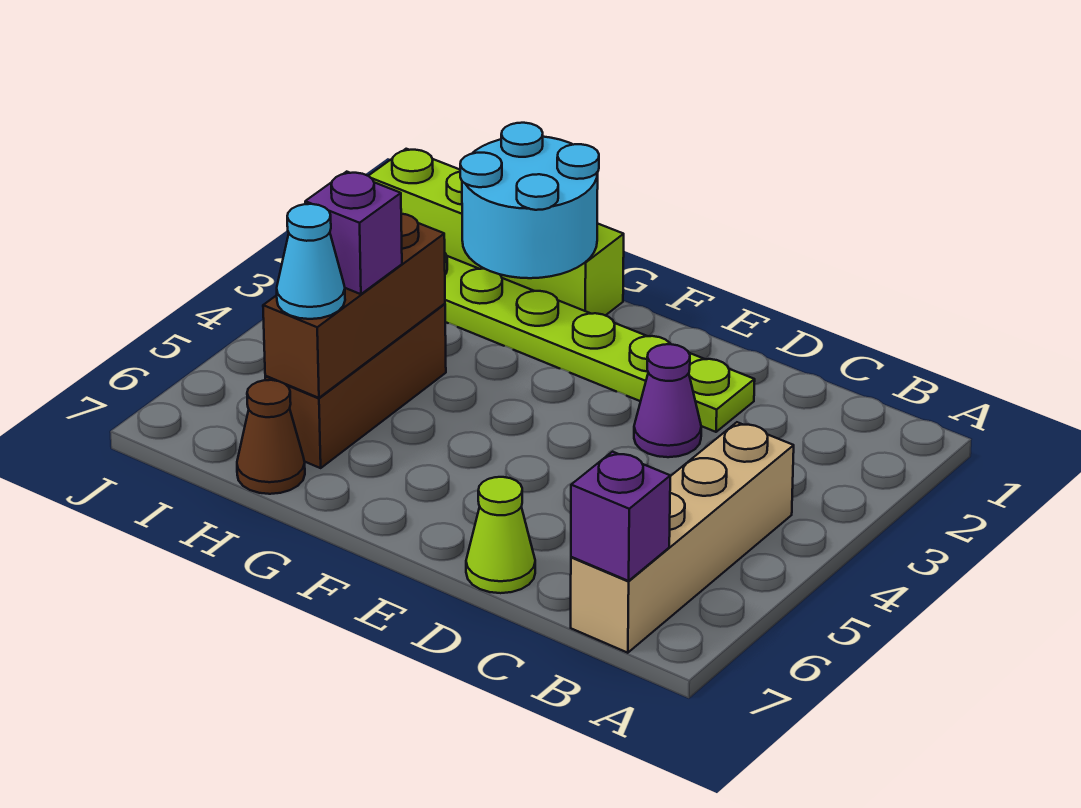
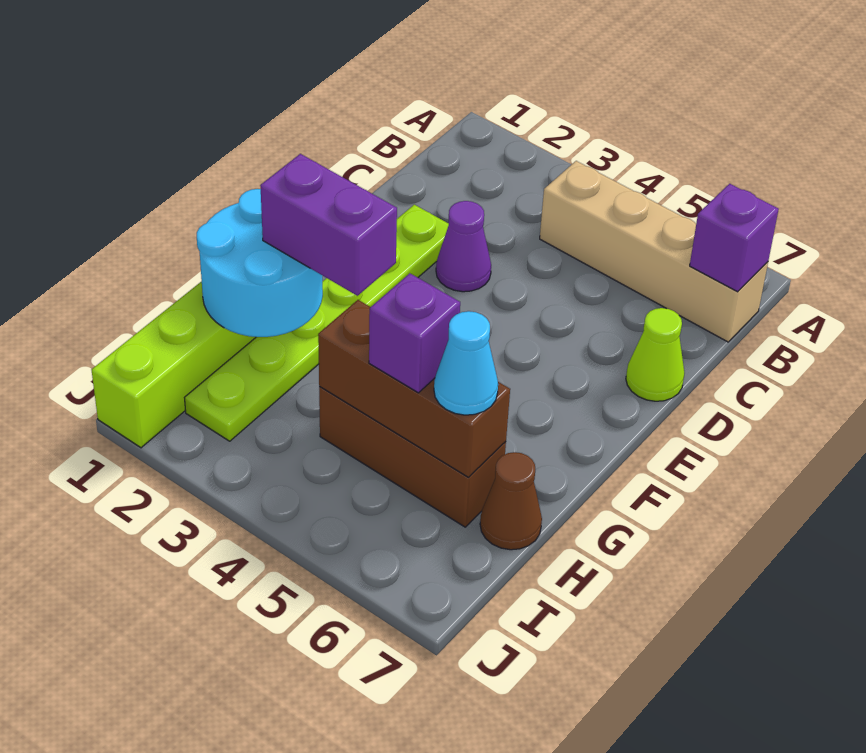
none -> purple 1x2 brick [260,154,397,296]

